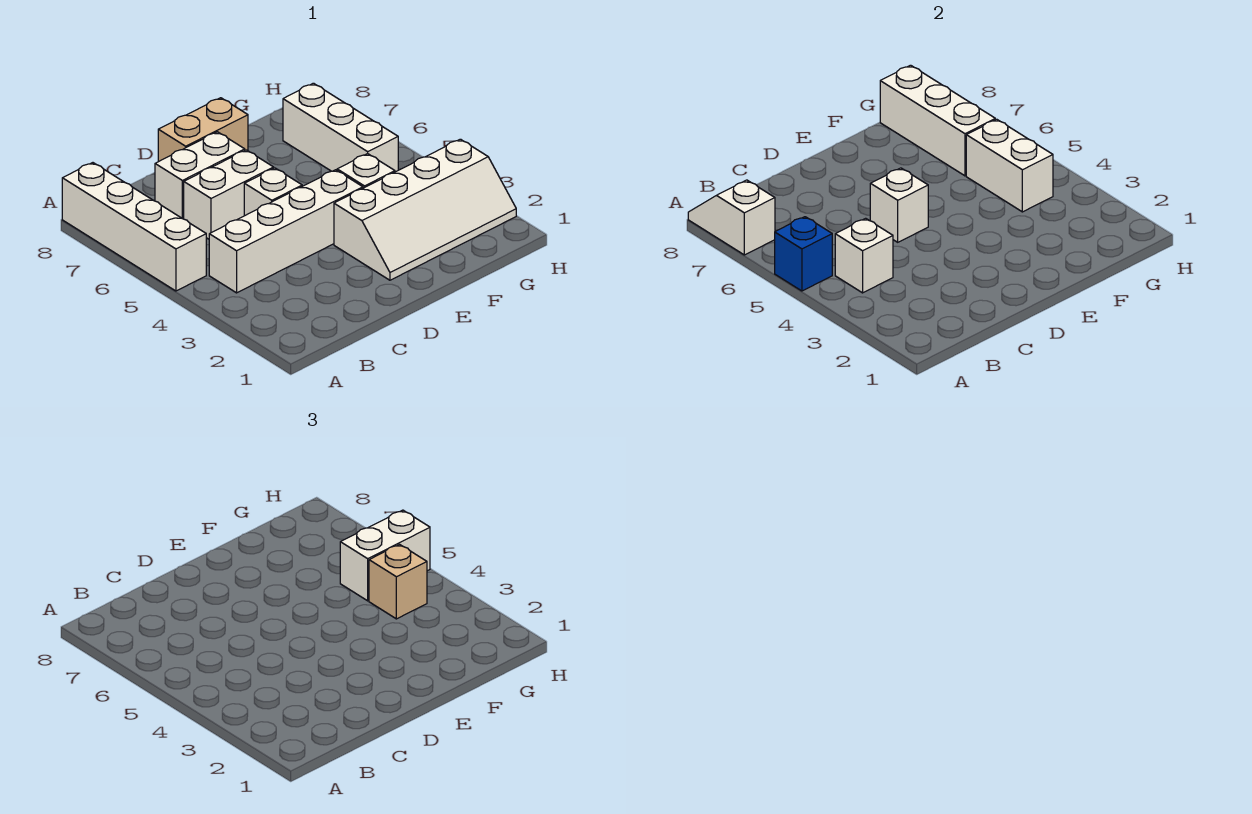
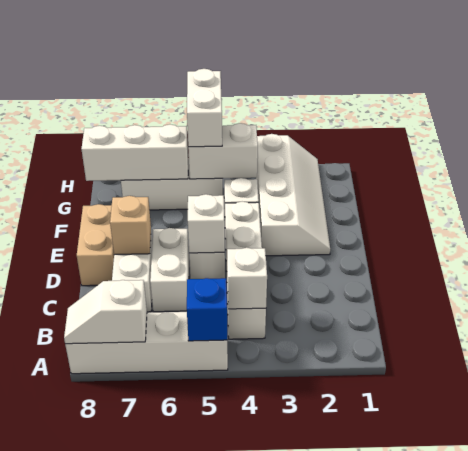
tan 1x1 brick [369,544,427,619] -> tan 1x1 brick moved to [110,196,151,255]

